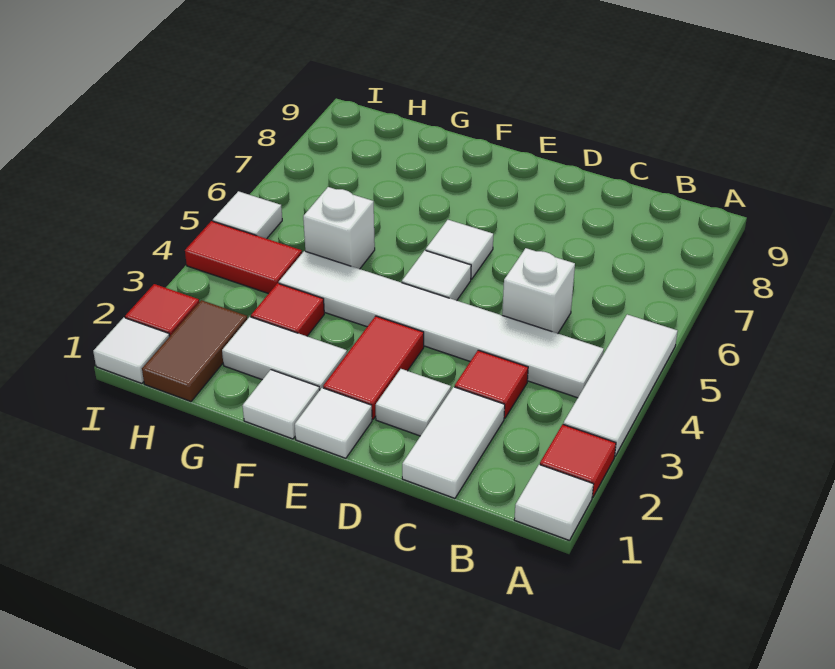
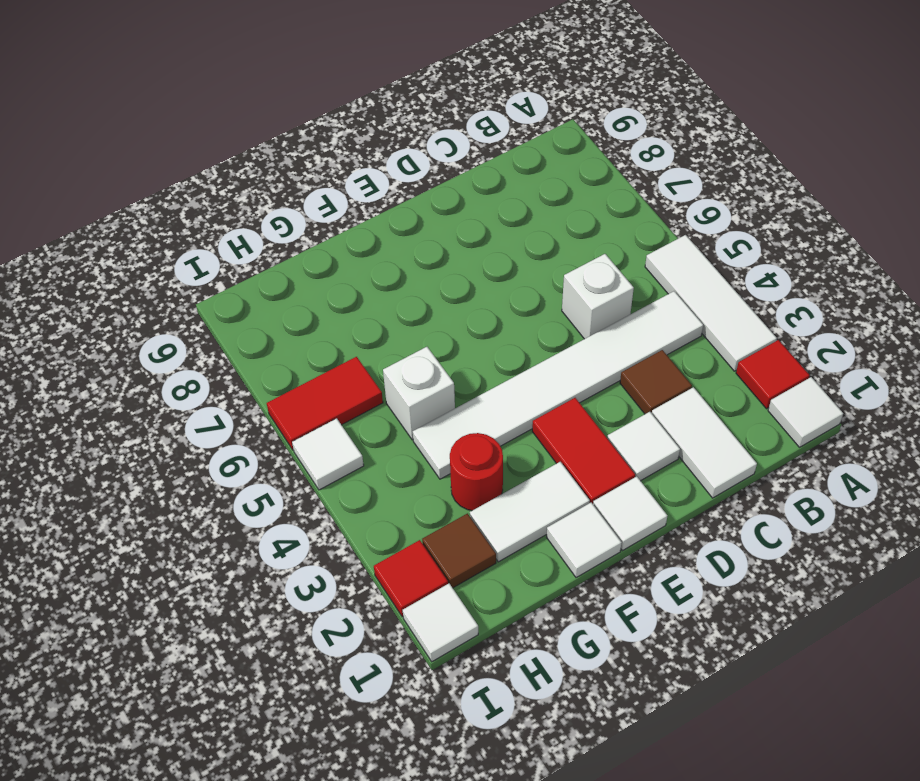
red 1x1 tile [455,350,528,418] -> brown 1x1 tile [620,350,692,414]
white 1x1 tile [402,250,471,301] -> none
white 1x1 tile [426,220,493,279] -> none
red 1x1 tile [251,283,324,336] -> red 1x1 round brick [450,433,503,511]
brown 1x2 tile [142,300,247,401] -> brown 1x1 tile [422,513,496,588]
red 1x2 tile [185,221,302,294] -> red 1x2 tile moved to [267,357,383,450]

